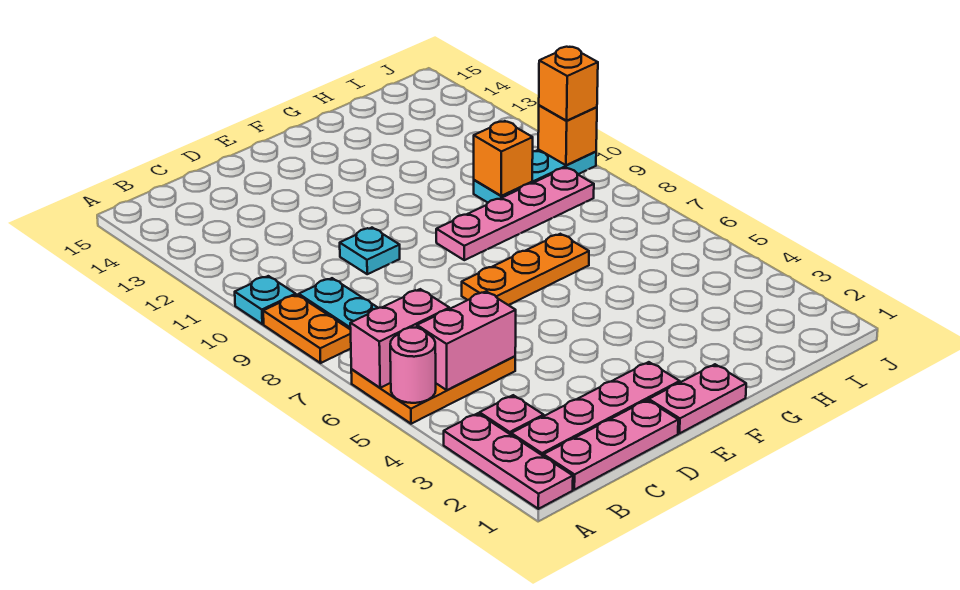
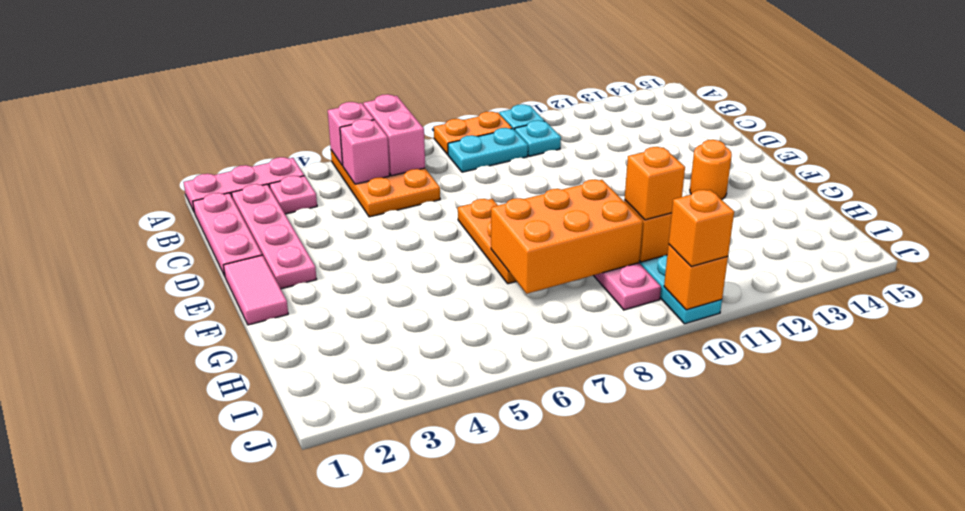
pink 1x1 round brick [390,328,436,403] -> pink 1x1 brick [328,102,374,165]
pink 1x2 brick [417,292,516,390] -> pink 1x1 brick [340,119,390,184]
cyan 1x1 plate [340,228,400,274] -> cyan 1x1 plate moved to [514,120,561,156]
pink 1x2 plate [649,364,746,433] -> pink 1x2 tile [224,255,288,325]
none -> orange 1x1 round brick [690,140,732,200]
none -> orange 2x3 brick [491,180,643,294]
none -> orange 1x1 brick [625,147,685,220]

